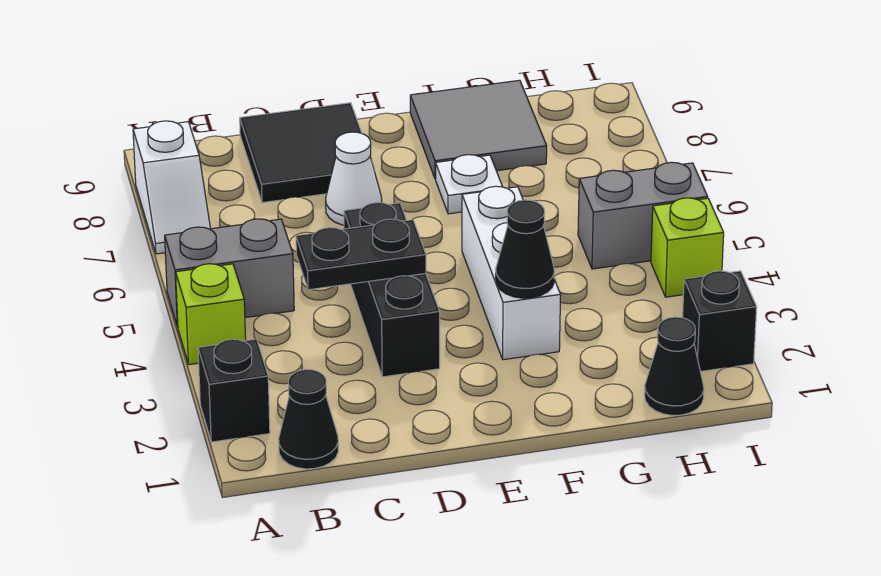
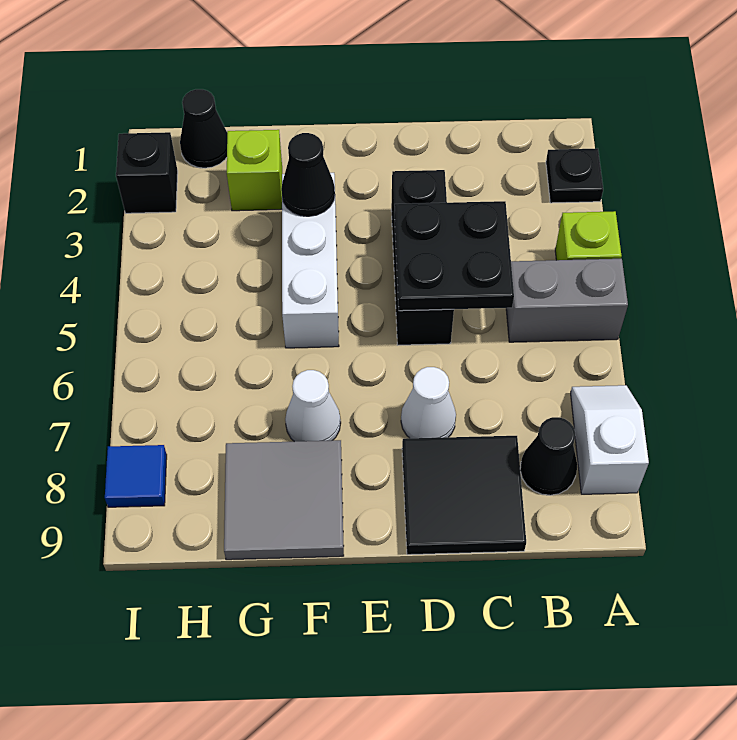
black 1x1 brick [198,339,270,442] -> black 1x1 plate [546,148,603,203]
black 1x1 cone [279,369,338,469] -> black 1x1 cone moved to [520,417,577,495]
black 1x2 plate [296,219,426,290] -> black 2x2 plate [394,201,514,311]
white 1x1 plate [436,155,502,214] -> white 1x1 cone [285,370,341,442]
grey 1x2 brick [578,162,708,269] -> none
lime 1x1 brick [651,198,724,297] -> lime 1x1 brick moved to [227,130,282,211]
none -> blue 1x1 tile [105,445,167,507]

